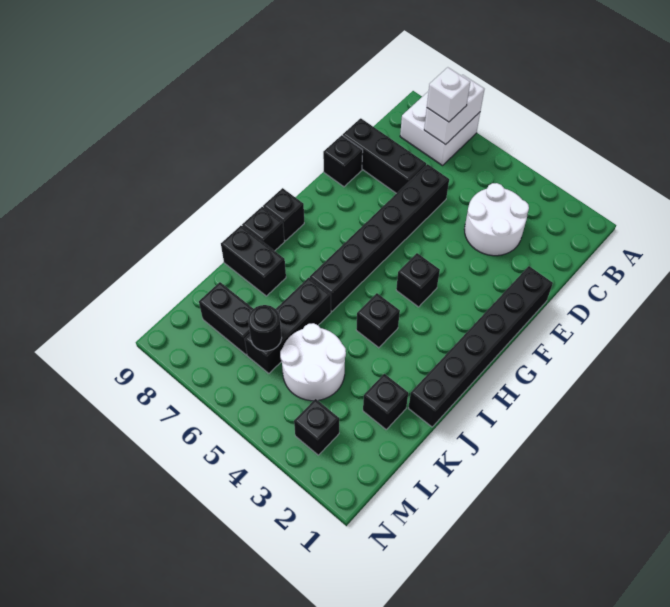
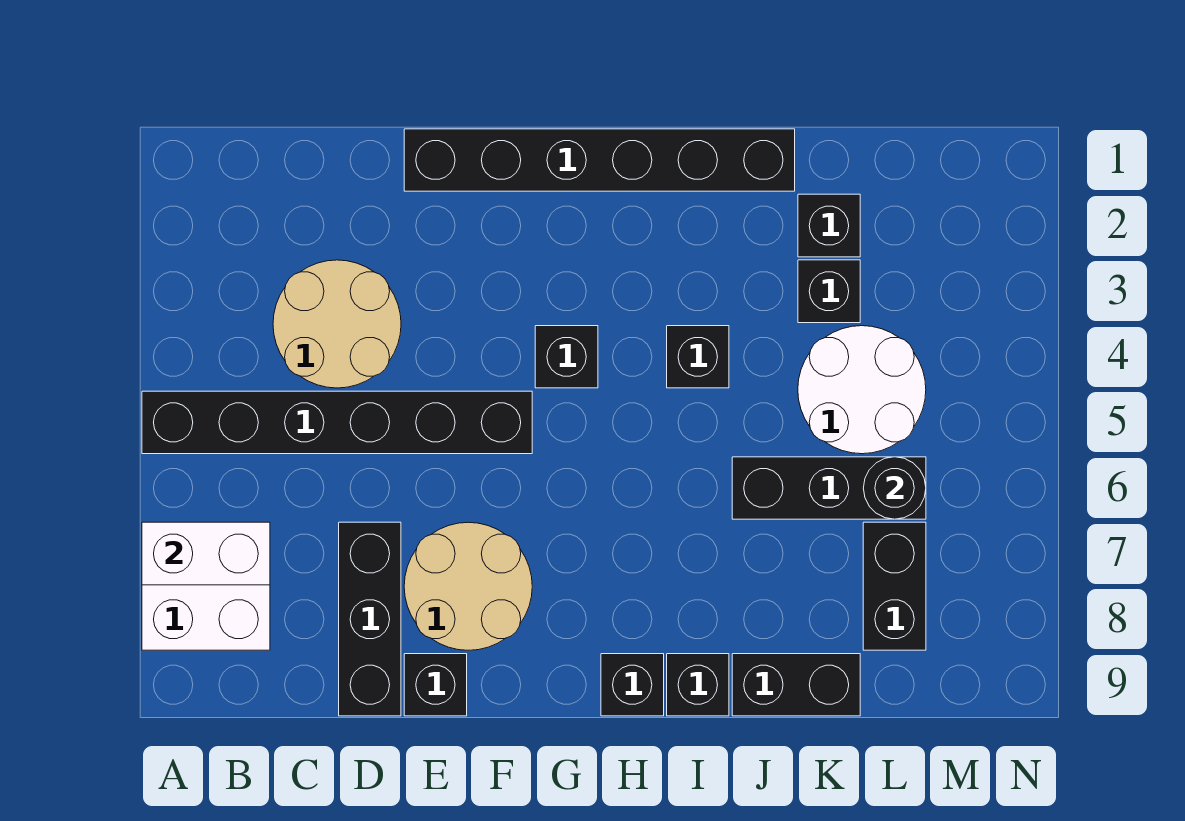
white 1x1 brick [427,67,470,122] -> none
white 2x2 round brick [464,183,529,256] -> tan 2x2 round brick [273,260,401,388]
black 1x6 brick [310,164,449,311] -> black 1x6 brick moved to [142,391,532,454]
none -> tan 2x2 round brick [404,522,532,650]
black 1x2 brick [221,226,286,296] -> black 1x2 brick turned to [732,654,860,716]
black 1x1 brick [294,399,339,455] -> black 1x1 brick moved to [798,260,860,323]

